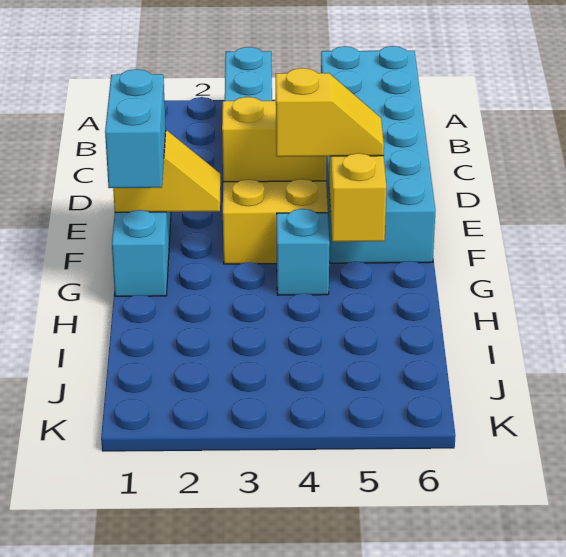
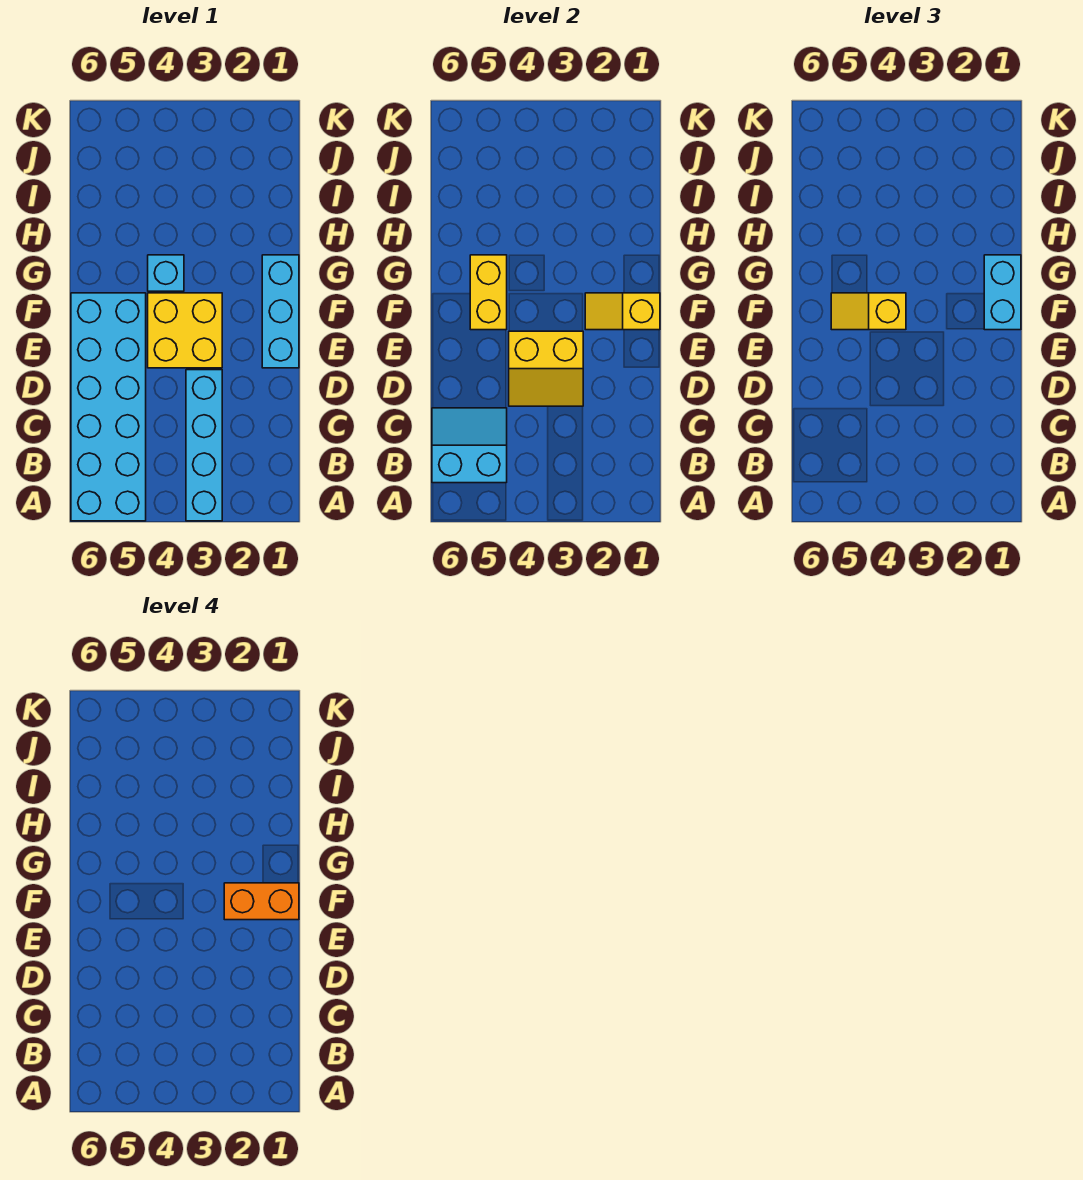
none -> cyan 2x2 slope [432,408,507,483]
none -> orange 1x2 brick [224,883,299,920]

